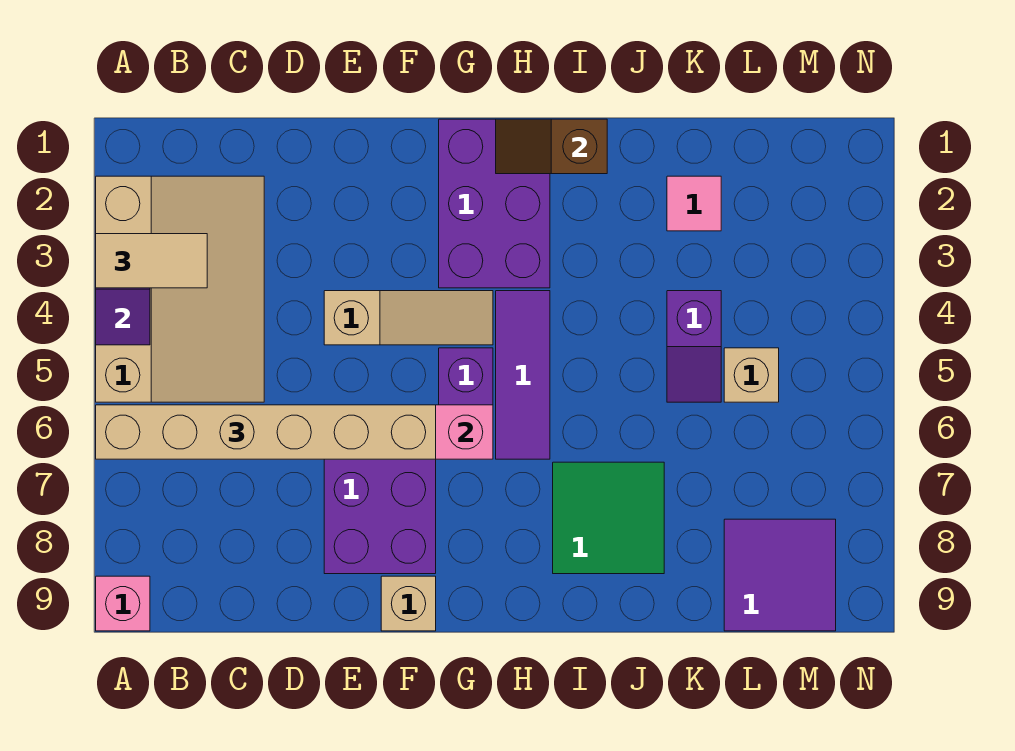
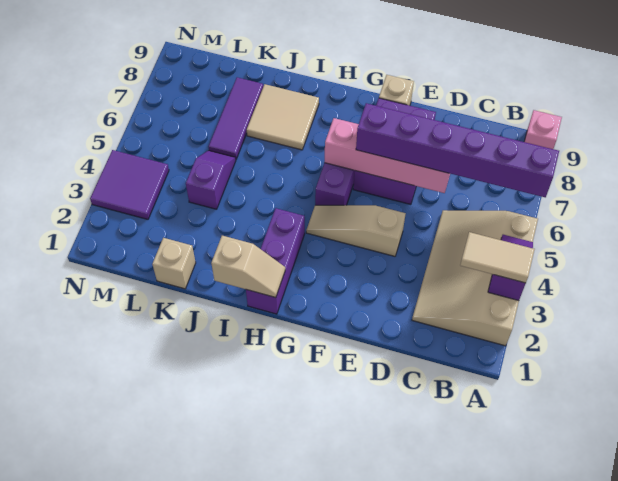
tan 1x6 brick [96,405,436,459] -> purple 1x6 brick [356,103,559,197]
purple 2x3 brick [439,119,550,288] -> purple 1x3 brick [246,208,305,314]
brown 1x2 slope [496,119,607,174] -> tan 1x2 slope [211,236,285,298]
purple 1x3 tile [496,291,550,459] -> purple 1x3 tile moved to [208,77,263,159]
green 2x2 tile [553,462,664,574] -> tan 2x2 tile [247,84,319,150]
pink 1x1 tile [667,176,721,231] -> none
tan 1x1 brick [724,348,779,402] -> tan 1x1 brick moved to [152,238,196,289]
purple 2x2 tile [724,519,836,631] -> purple 2x2 tile moved to [90,150,169,219]

